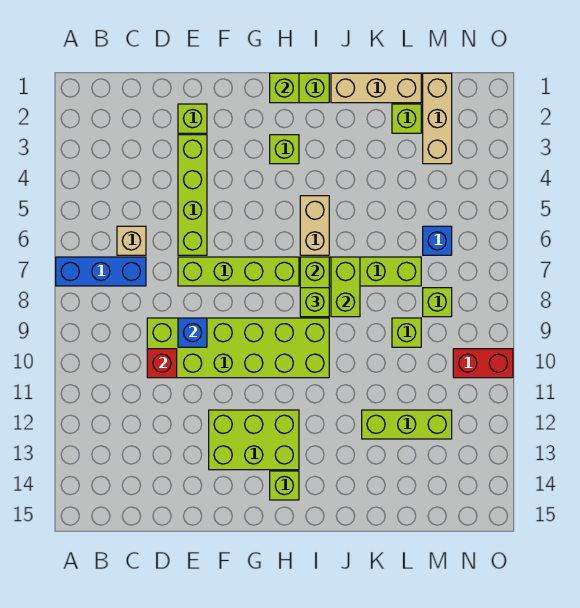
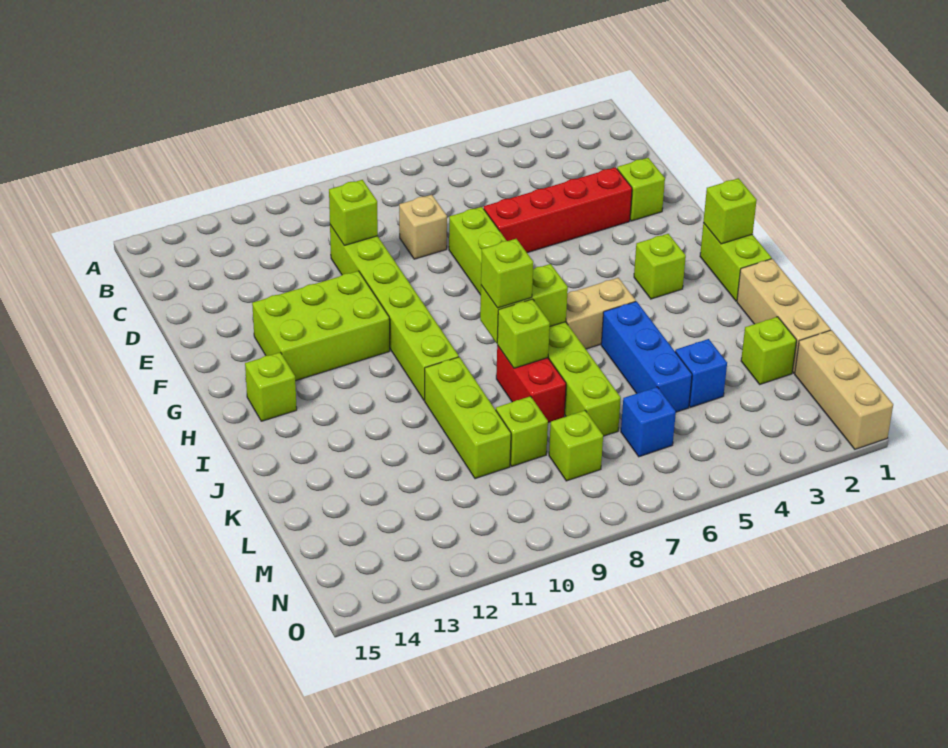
blue 1x3 brick [56,257,146,286] -> blue 1x3 brick moved to [601,301,692,412]
tan 1x1 brick [117,226,146,255] -> tan 1x1 brick moved to [399,195,447,259]
lime 2x6 brick [147,318,329,378] -> lime 1x6 brick [330,225,459,400]
red 1x1 brick [147,349,177,378] -> lime 1x1 brick [329,180,378,245]
lime 1x4 brick [178,135,207,255] -> red 1x4 brick [484,167,632,253]
blue 1x1 brick [178,318,207,347] -> blue 1x1 brick moved to [675,339,727,407]
lime 2x3 brick [209,410,299,470] -> lime 2x3 brick turned to [252,271,390,381]
lime 1x2 brick [331,257,360,317] -> lime 1x1 brick [497,299,550,368]
lime 1x3 brick [362,410,452,439] -> lime 1x3 brick moved to [425,357,511,479]
tan 1x3 brick [423,73,452,164] -> tan 1x3 brick turned to [795,330,893,449]
red 1x2 brick [453,349,513,378] -> red 1x2 brick moved to [496,345,566,423]

